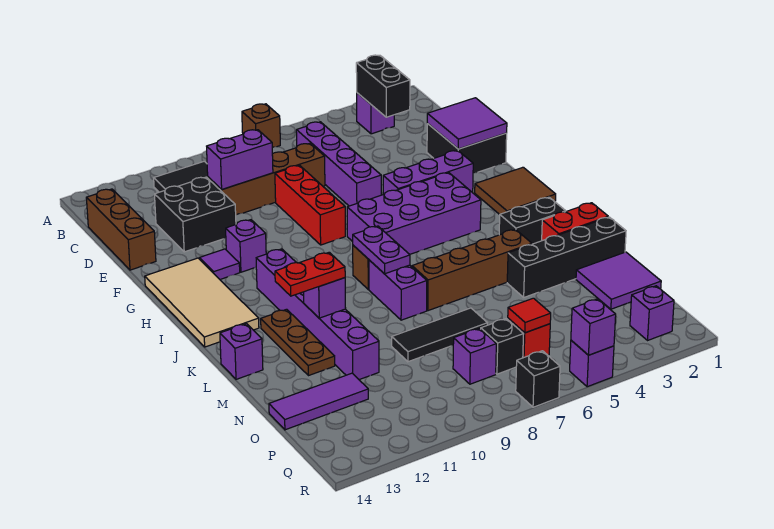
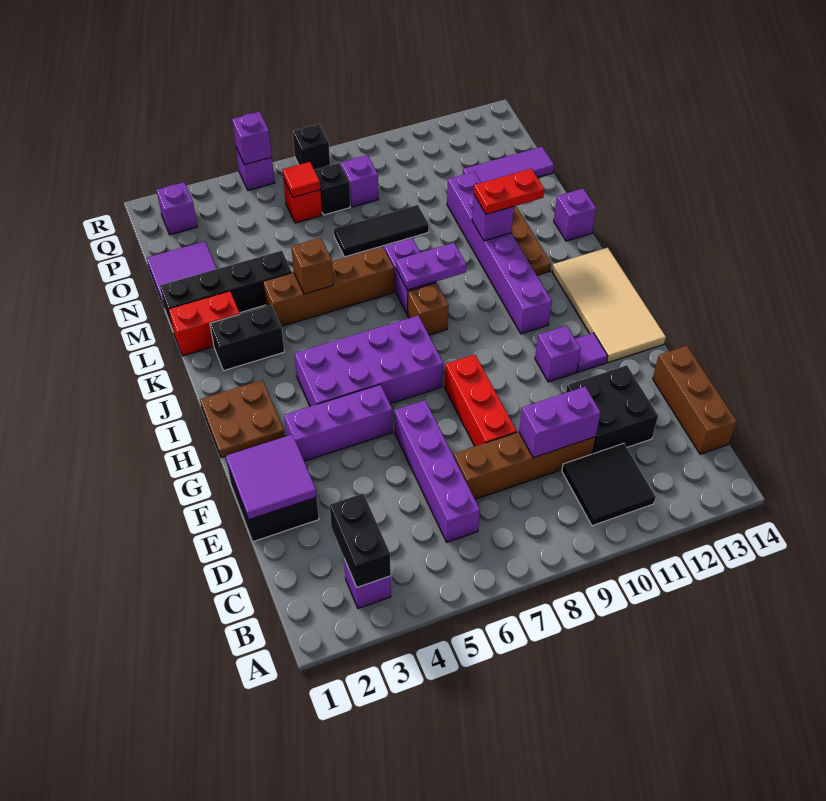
brown 1x1 brick [242,104,280,147] -> brown 1x1 brick moved to [291,238,333,294]
brown 2x2 tile [475,167,556,215] -> brown 2x2 plate [200,380,285,458]
purple 1x2 plate [353,226,410,274] -> purple 1x2 plate turned to [396,243,466,290]

